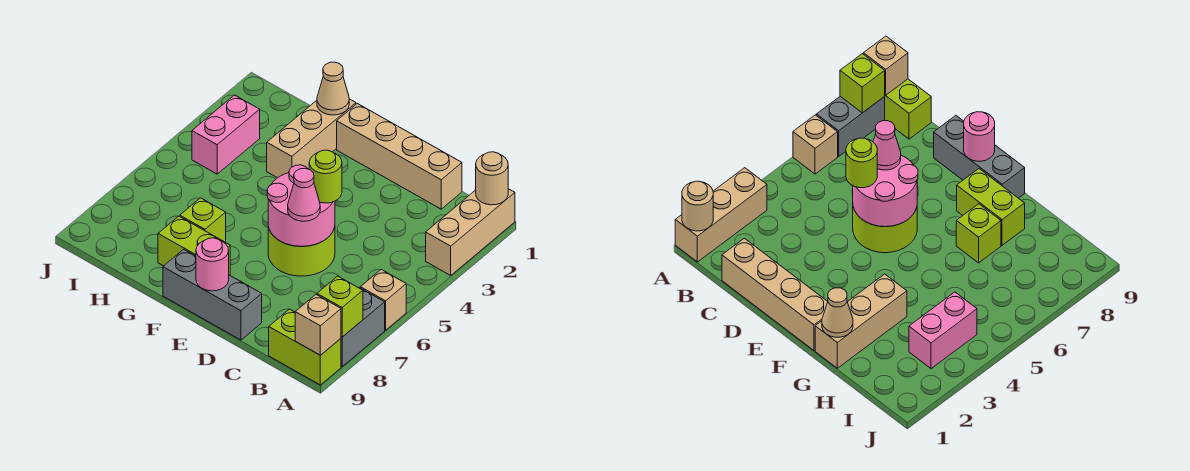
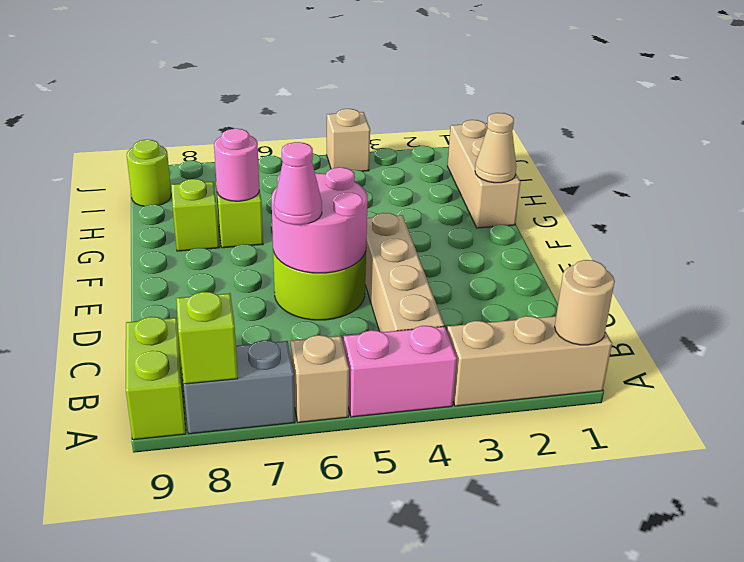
tan 1x1 brick [295,295,341,355] -> tan 1x1 brick moved to [327,109,370,171]
tan 1x4 brick [337,104,462,209] -> tan 1x4 brick moved to [365,213,444,332]
lime 1x1 round brick [309,150,342,203] -> lime 1x1 round brick moved to [127,140,171,206]
grey 1x3 brick [163,249,262,340] -> none
pink 1x1 round brick [196,238,229,291] -> pink 1x1 round brick moved to [214,129,259,201]
lime 1x2 brick [158,216,230,275] -> lime 1x1 brick [171,179,219,251]
tan 1x3 brick [267,99,356,178] -> tan 1x3 brick turned to [447,120,520,228]
pink 1x2 brick [192,95,260,174] -> pink 1x2 brick moved to [343,326,457,417]

